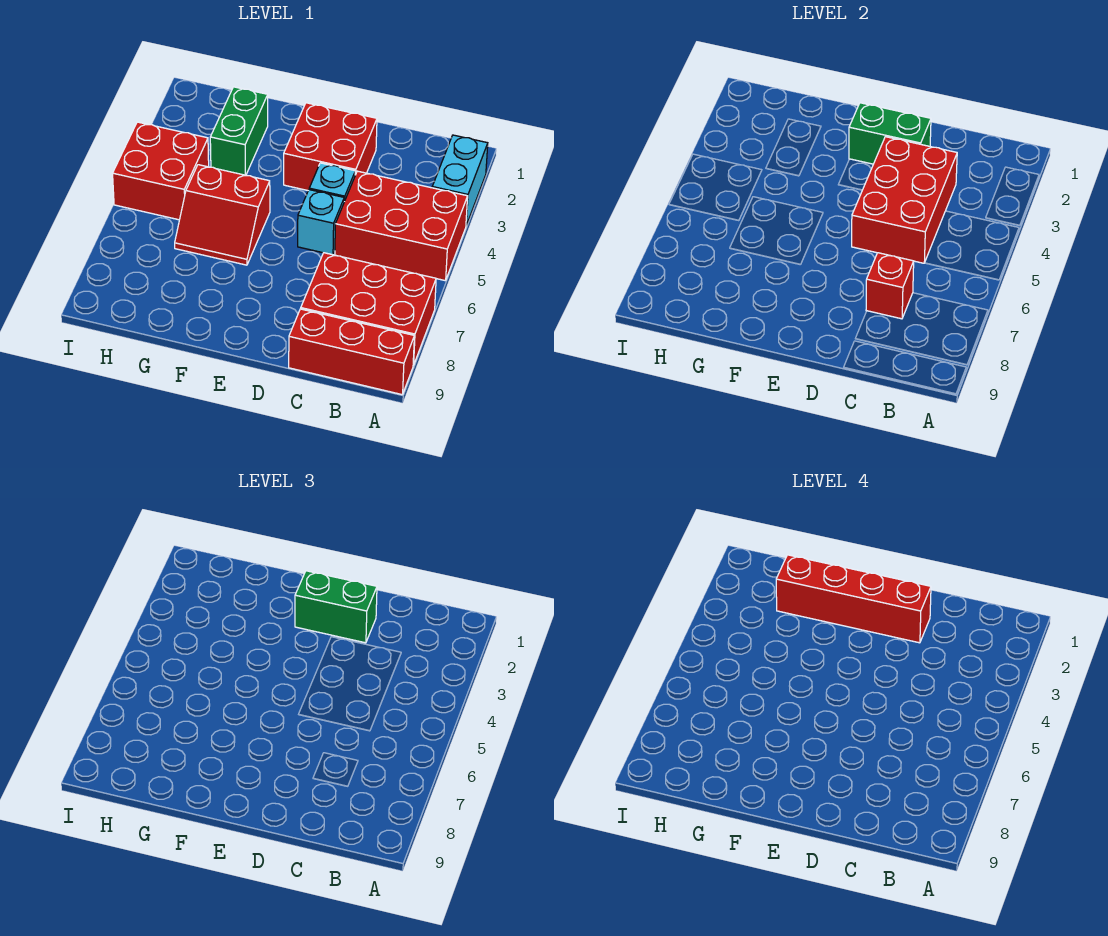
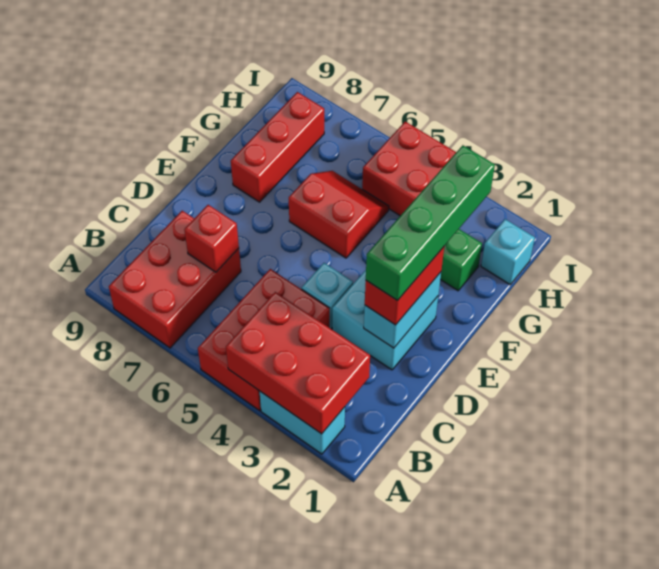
red 1x3 brick [289,309,414,395] -> red 1x3 brick moved to [231,92,324,202]
red 2x3 brick [852,137,957,263] -> red 2x3 brick moved to [226,292,370,434]
red 2x2 brick [284,103,377,190] -> cyan 2x2 brick [332,270,438,370]
green 1x2 brick [849,103,931,164] -> cyan 1x2 brick [364,272,441,348]
green 1x2 brick [295,571,377,643] -> red 1x2 brick [365,247,444,325]
red 1x4 brick [776,555,931,643] -> green 1x4 brick [366,145,495,301]
cyan 1x1 brick [298,190,344,255] -> cyan 1x1 brick moved to [481,219,535,285]
red 2x2 slope [175,165,270,265] -> red 2x2 slope turned to [289,171,389,258]

